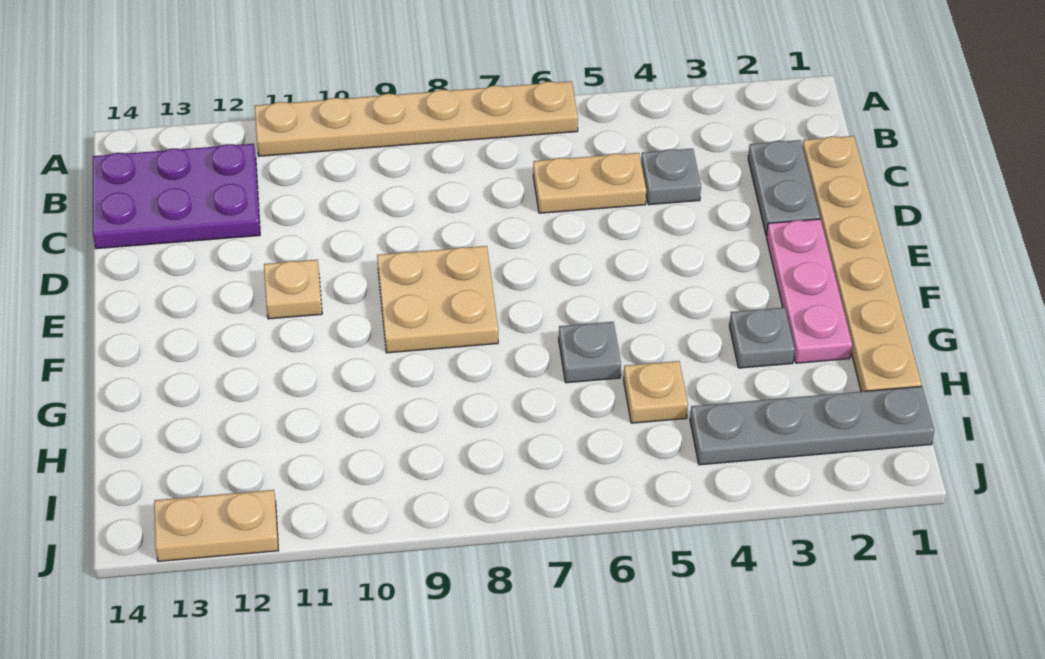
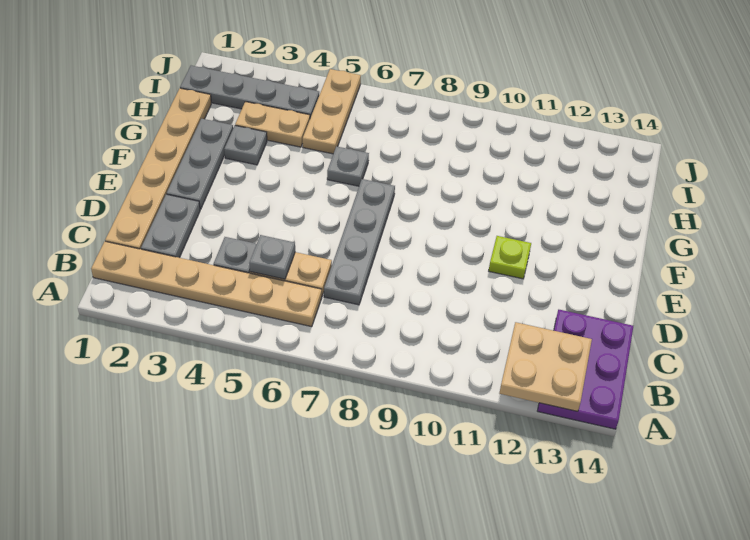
tan 1x6 plate [255,81,578,156] -> tan 1x6 plate moved to [91,241,322,327]
purple 2x3 plate [93,144,260,249] -> purple 2x3 plate turned to [537,310,633,429]
none -> grey 1x1 plate [249,235,295,279]
none -> grey 1x4 plate [324,179,395,305]
pink 1x3 plate [767,219,852,363] -> grey 1x3 plate [167,119,233,209]
tan 2x2 plate [377,246,498,353] -> tan 2x2 plate moved to [500,322,592,411]
tan 1x1 plate [264,260,322,319] -> lime 1x1 plate [489,236,531,279]
tan 1x1 plate [624,361,688,423] -> tan 1x3 plate [303,69,361,154]
tan 1x2 plate [154,490,278,561] -> tan 1x2 plate moved to [235,102,310,147]

